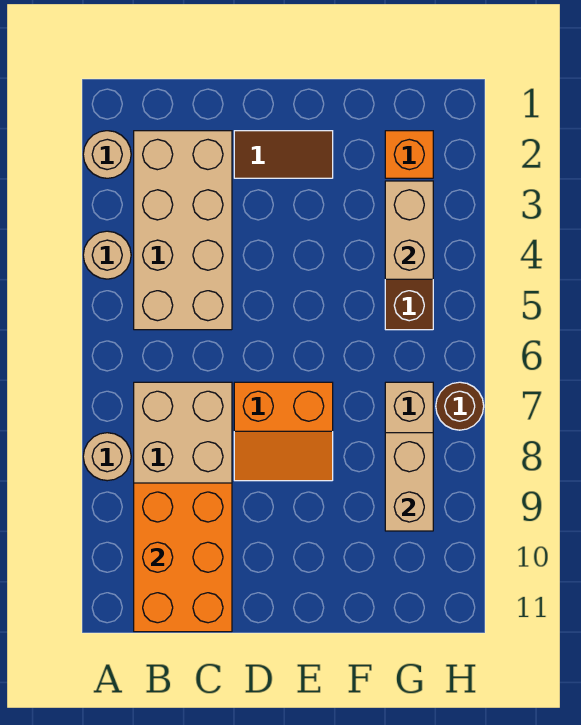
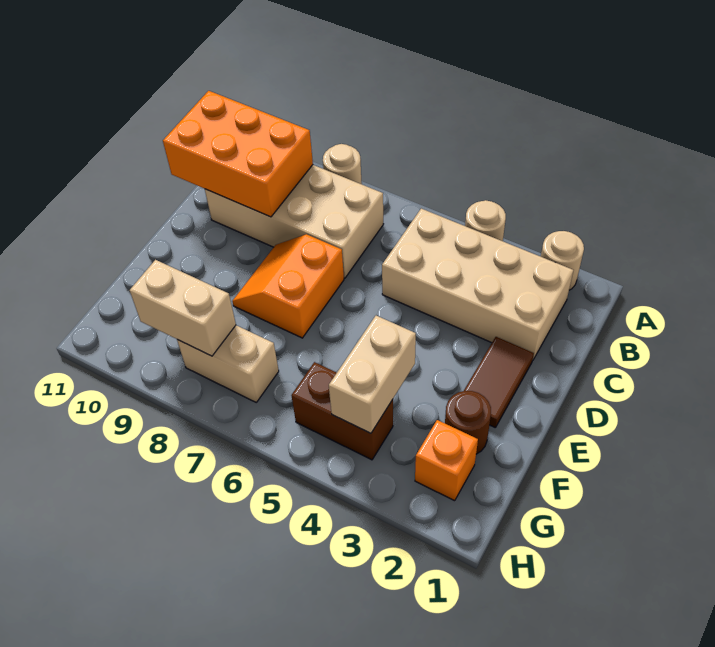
tan 1x2 brick [385,181,433,279] -> tan 1x2 brick turned to [329,315,416,433]
brown 1x1 round brick [436,382,484,430] -> brown 1x1 round brick moved to [445,391,491,454]

